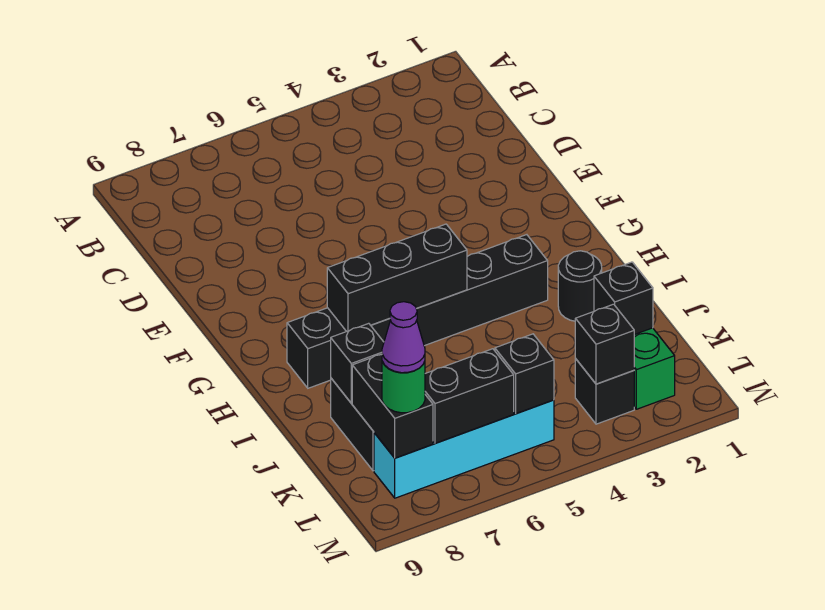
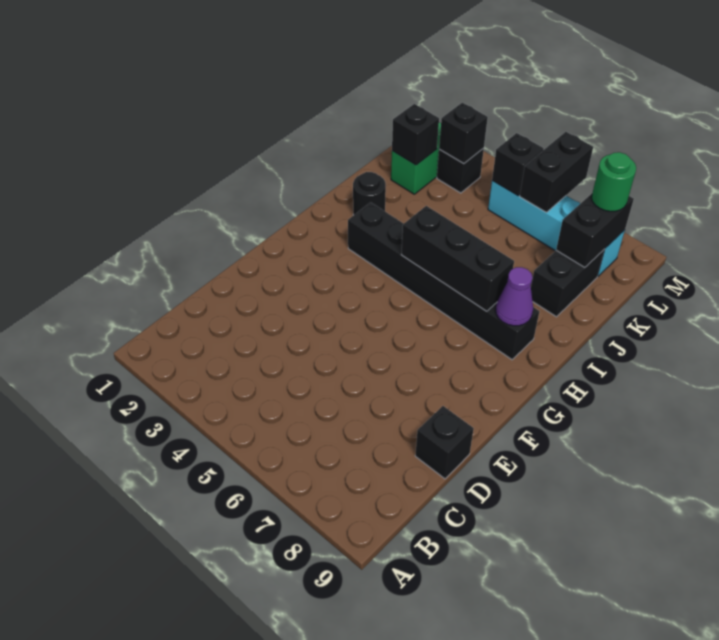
black 1x1 brick [331,323,384,403] -> black 1x1 brick moved to [415,406,474,479]
black 1x2 brick [425,349,514,443] -> black 1x2 brick turned to [520,132,593,212]
purple 1x1 cone [382,302,425,373] -> purple 1x1 cone moved to [496,267,533,326]

